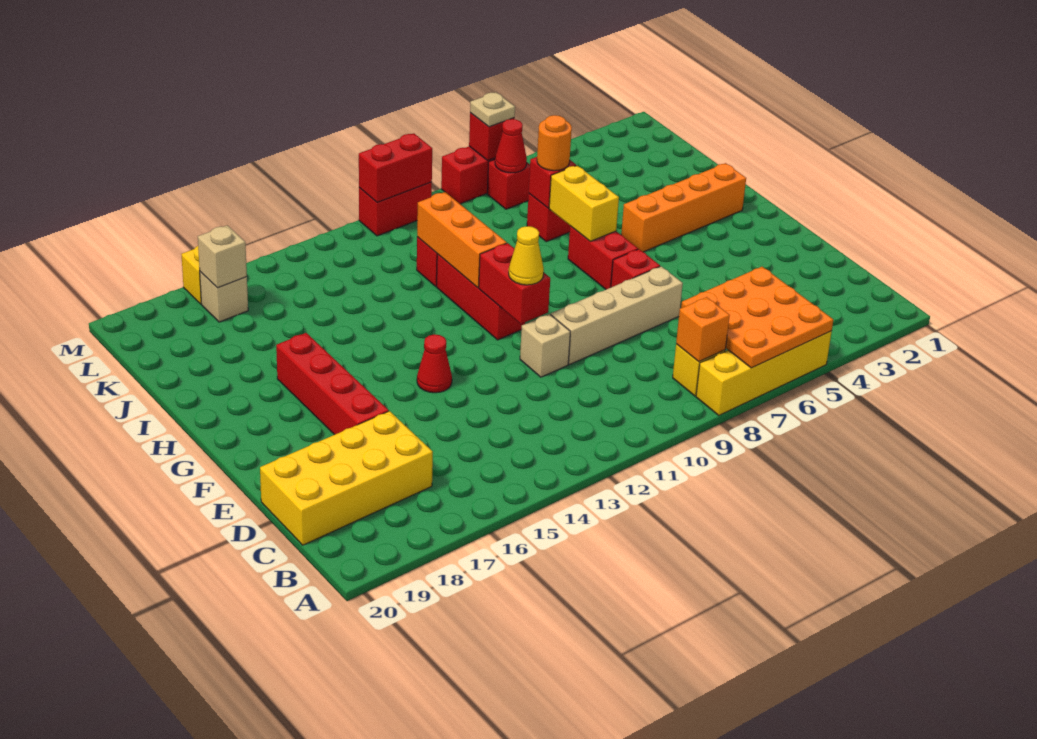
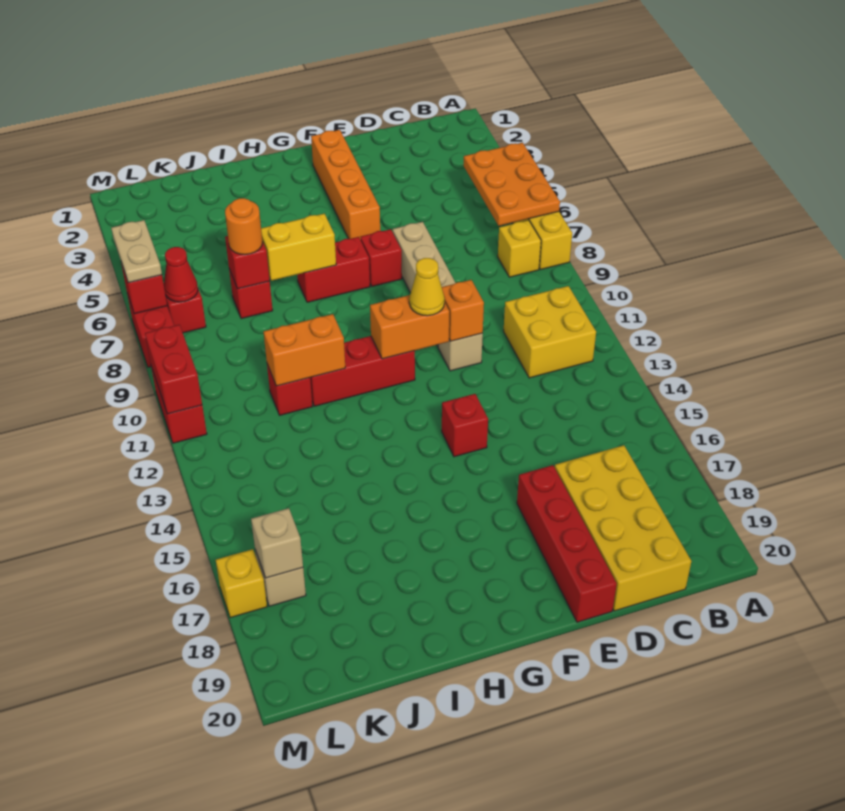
orange 3x3 plate [681,267,833,368] -> orange 2x3 plate [464,143,560,226]
orange 1x1 brick [676,297,730,362] -> orange 1x1 brick moved to [442,280,484,341]
none -> yellow 2x2 brick [504,286,596,378]
red 1x4 brick [276,333,389,435] -> red 1x4 brick turned to [517,465,617,622]
red 1x2 brick [479,243,550,324] -> orange 1x2 brick [370,295,449,359]
red 1x1 cone [417,334,452,393] -> red 1x1 brick [442,394,488,457]
orange 1x4 brick [621,163,746,252] -> orange 1x4 brick moved to [311,130,380,240]
orange 1x3 brick [417,192,507,288] -> orange 1x2 brick [264,314,345,386]
tan 1x1 plate [470,92,515,127] -> tan 1x2 plate [111,220,162,283]

